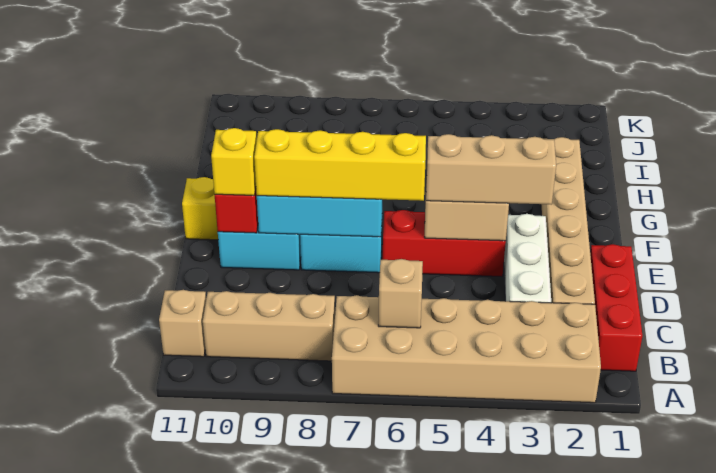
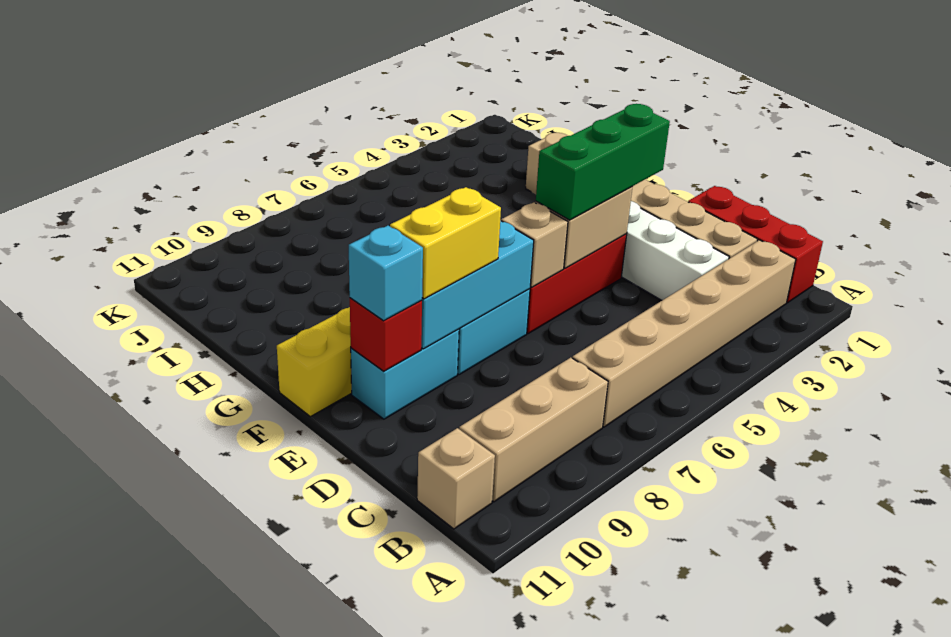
tan 2x6 brick [332,295,601,403] -> tan 1x6 brick [572,240,796,427]
tan 1x1 brick [378,259,423,328] -> tan 1x1 brick moved to [501,202,568,287]
tan 1x3 brick [426,134,556,205] -> green 1x3 brick [536,104,670,220]
yellow 1x4 brick [254,129,426,201] -> yellow 1x2 brick [390,187,501,299]
yellow 1x1 brick [211,128,257,195] -> cyan 1x1 brick [349,225,423,321]

